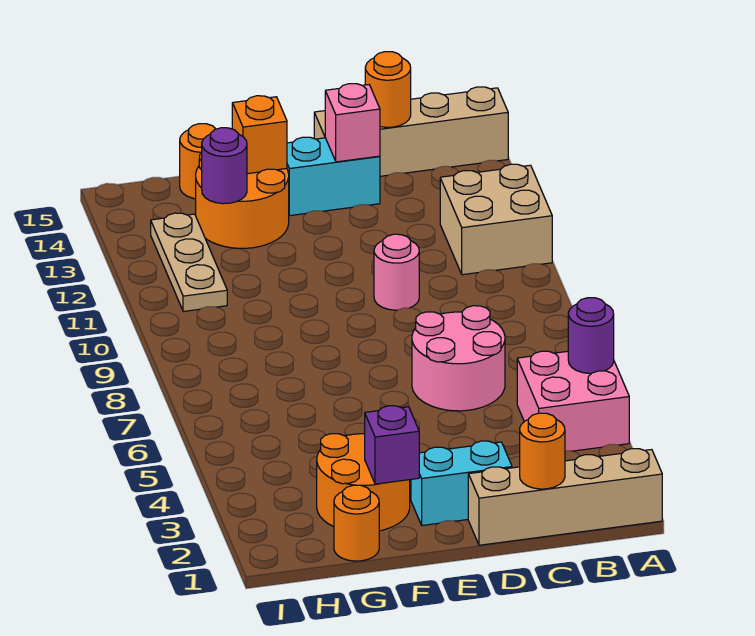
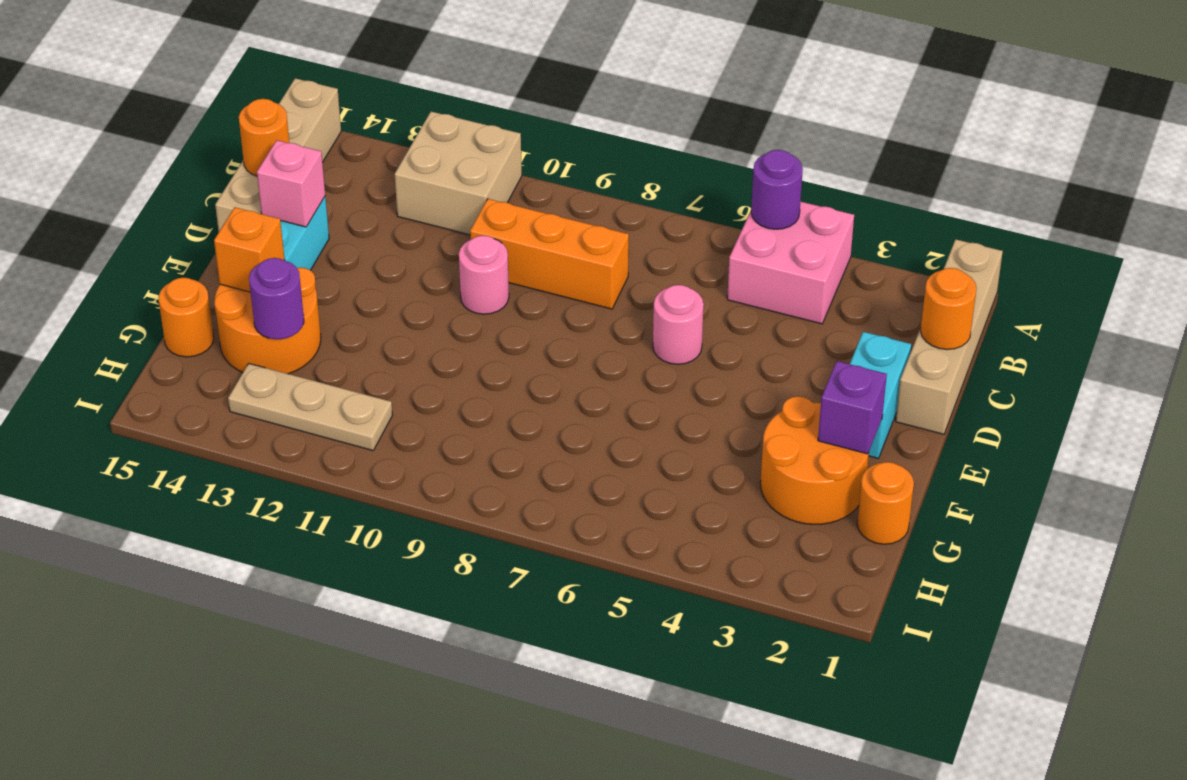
pink 2x2 round brick [412,306,505,411] -> pink 1x1 round brick [653,285,704,364]
none -> orange 1x3 brick [470,199,629,309]

